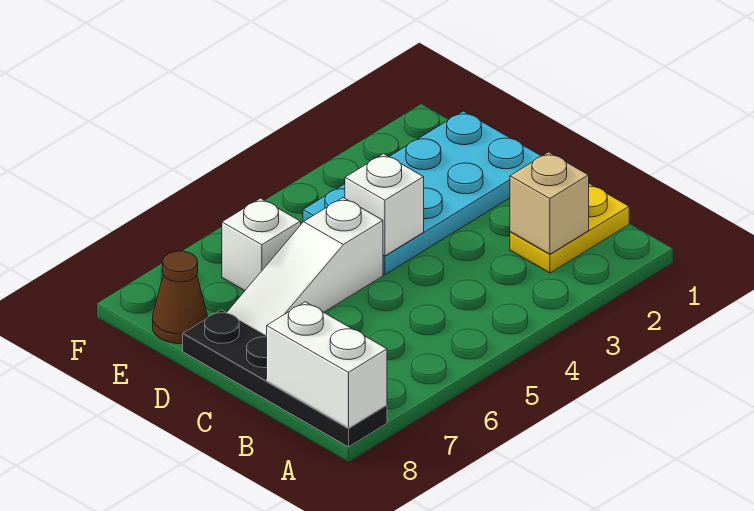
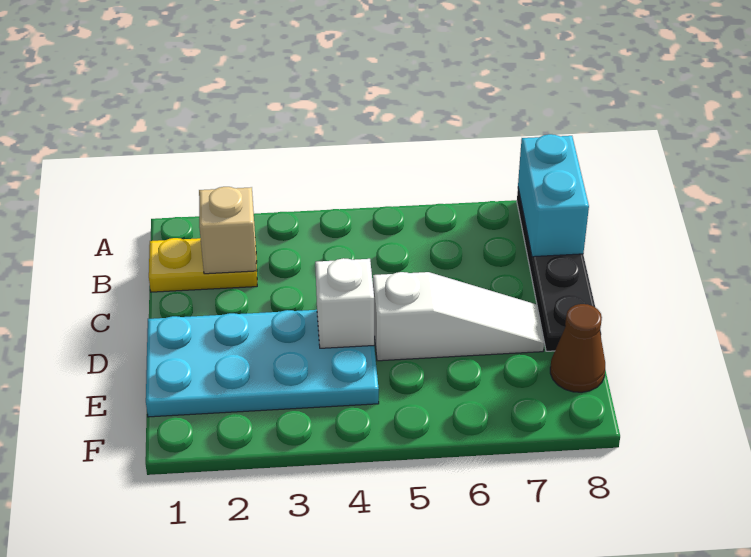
white 1x2 brick [267,302,387,428] -> cyan 1x2 brick [518,134,589,257]
white 1x1 brick [222,198,301,291] -> none

